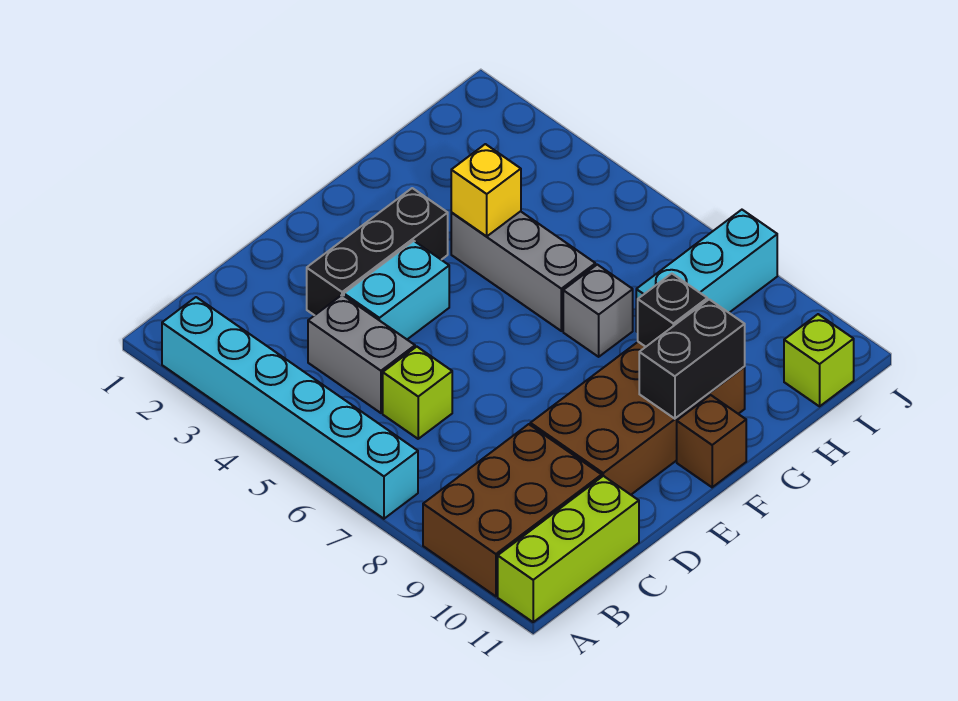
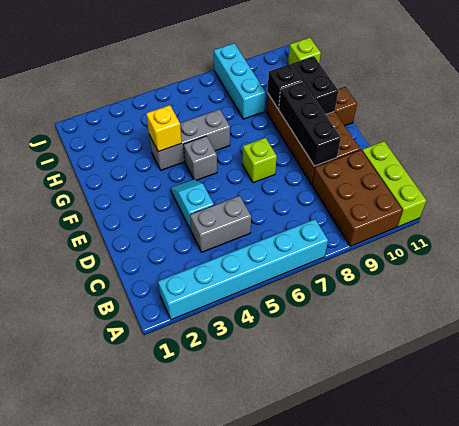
lime 1x1 brick [383,347,452,439] -> lime 1x1 brick moved to [242,138,277,183]
black 1x3 brick [307,188,448,315] -> black 1x3 brick moved to [279,82,341,166]
cyan 1x2 brick [344,241,449,339] -> cyan 1x2 slope [171,179,214,230]
grey 1x1 brick [563,265,633,357] -> grey 1x1 brick moved to [183,136,217,180]

